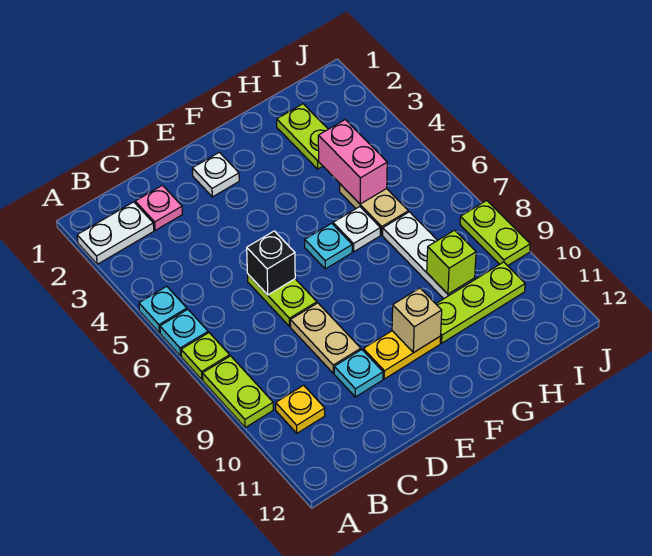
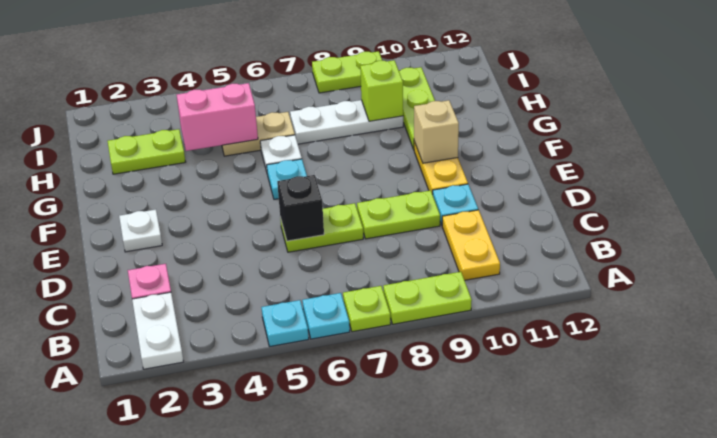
yellow 1x1 plate [276,385,325,433] -> yellow 1x2 plate [442,210,500,280]
tan 1x2 plate [290,303,361,373] -> lime 1x2 plate [357,190,440,239]

